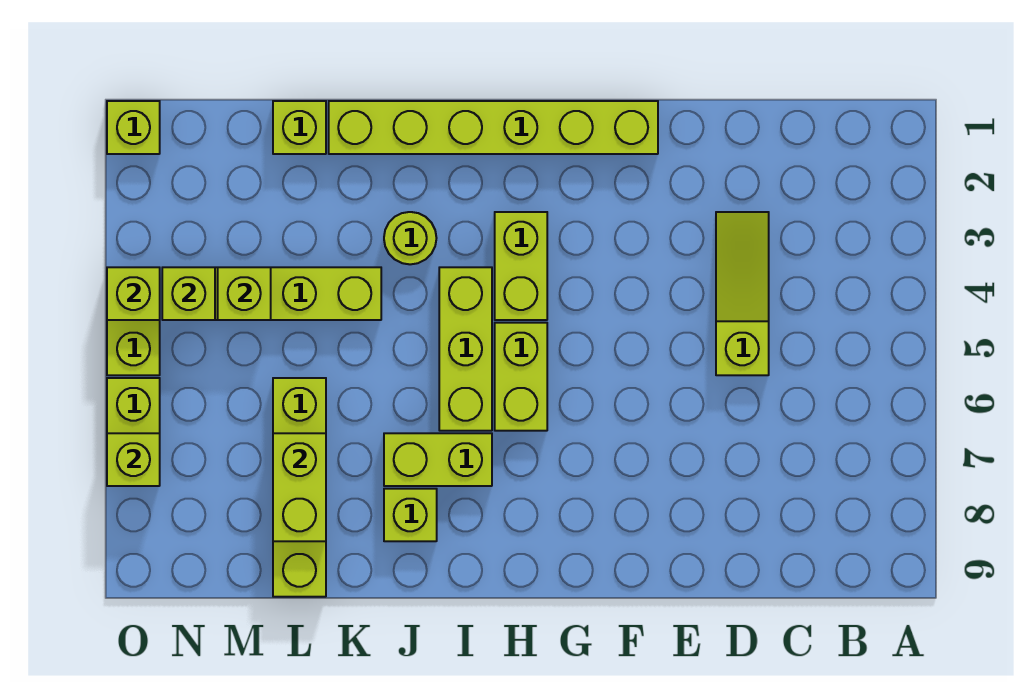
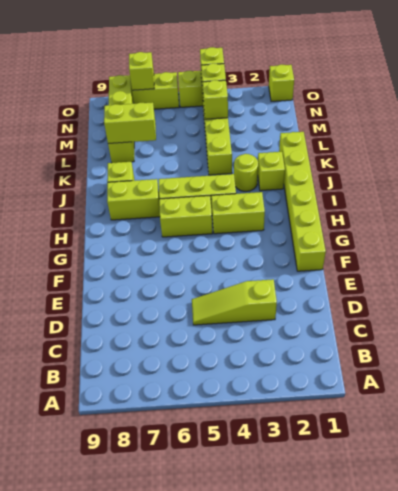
lime 1x3 slope [716,212,769,375] -> lime 1x3 slope turned to [192,279,277,325]
lime 1x2 brick [384,433,492,486] -> lime 1x2 brick turned to [107,179,160,220]
lime 1x1 brick [273,101,326,154] -> lime 1x1 brick moved to [258,152,285,191]
lime 1x4 brick [273,378,326,597] -> lime 1x4 brick turned to [108,75,134,163]

